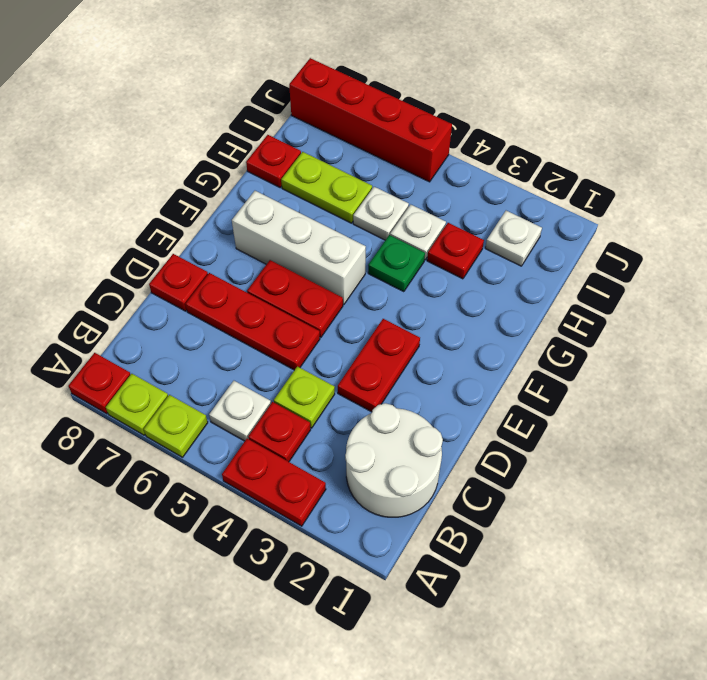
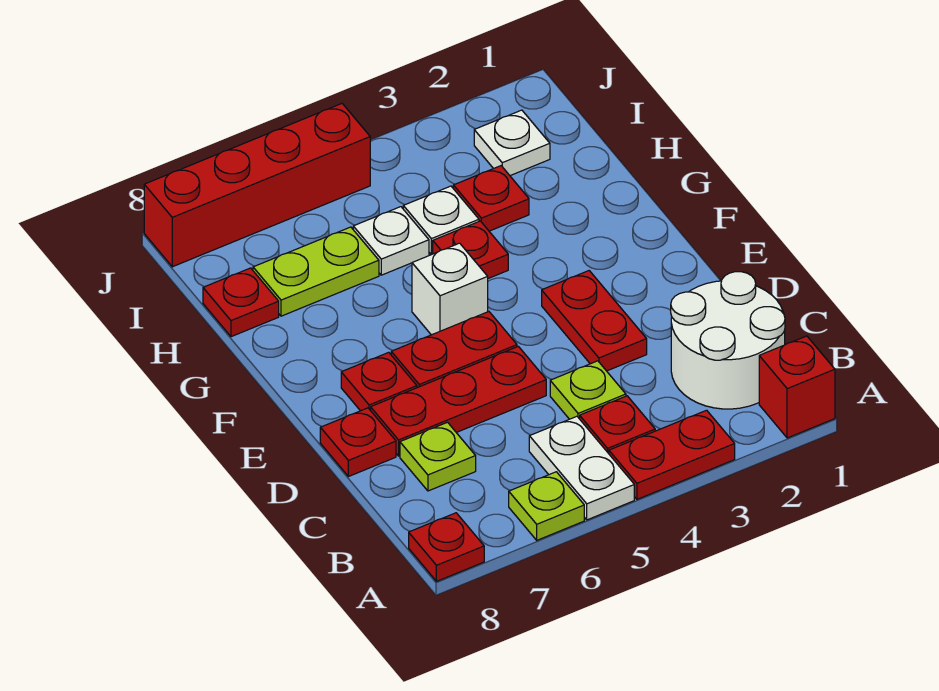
none -> red 1x1 brick [759,336,835,438]
lime 1x1 plate [106,374,168,435] -> lime 1x1 plate moved to [400,422,476,491]
white 1x1 plate [209,381,271,441] -> white 1x2 plate [529,416,634,520]
none -> red 1x1 plate [341,352,417,411]
white 1x3 brick [232,191,366,304] -> white 1x1 brick [412,243,488,335]
green 1x1 plate [368,235,425,292] -> red 1x1 plate [433,221,508,278]

